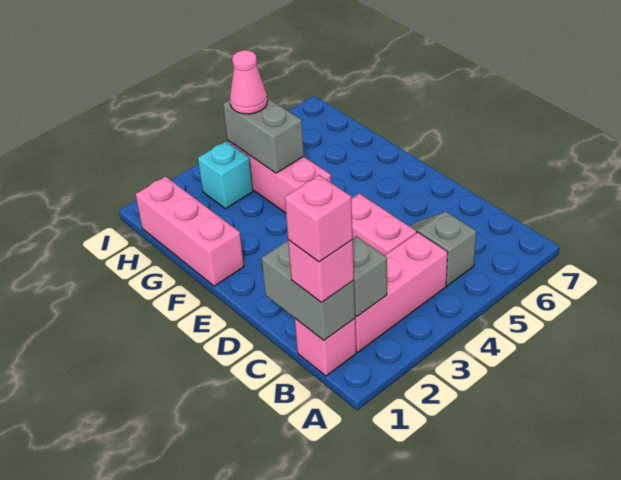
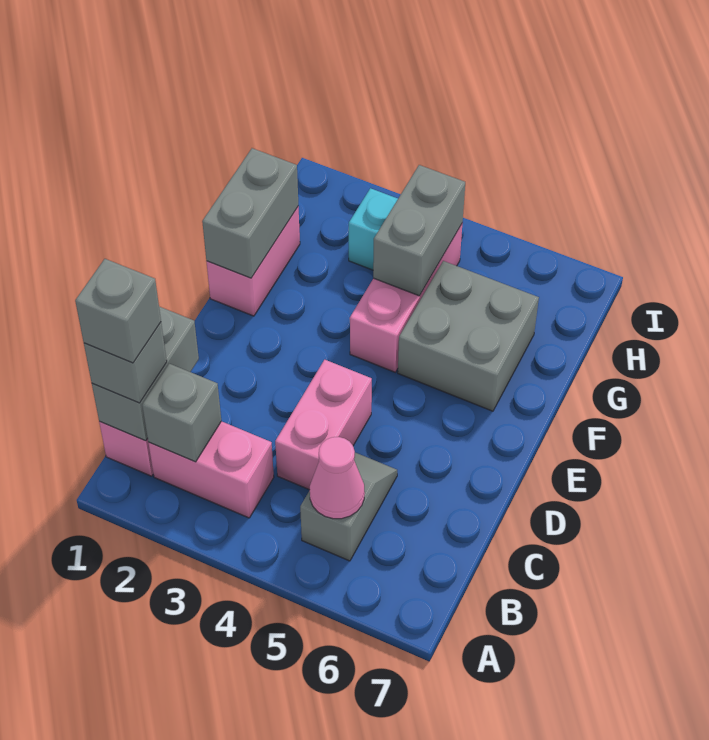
pink 1x1 brick [288,240,354,302] -> grey 1x1 brick [84,322,167,403]
pink 1x1 brick [285,175,353,262] -> grey 1x1 brick [75,259,161,363]
pink 1x3 brick [355,232,448,352] -> pink 1x2 brick [148,421,274,518]
pink 1x3 brick [136,177,244,286] -> pink 1x2 brick [206,206,300,316]
none -> grey 1x2 brick [202,148,298,278]
none -> grey 2x2 brick [398,261,539,411]
pink 1x1 cone [230,50,268,114] -> pink 1x1 cone moved to [310,437,365,519]

